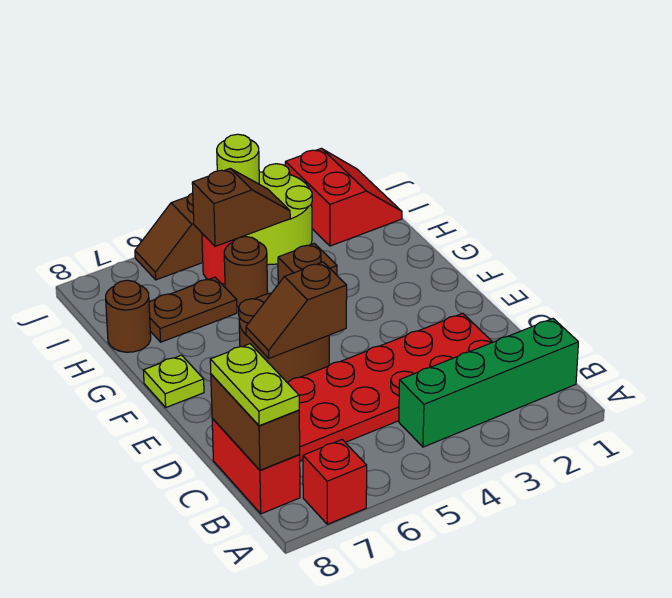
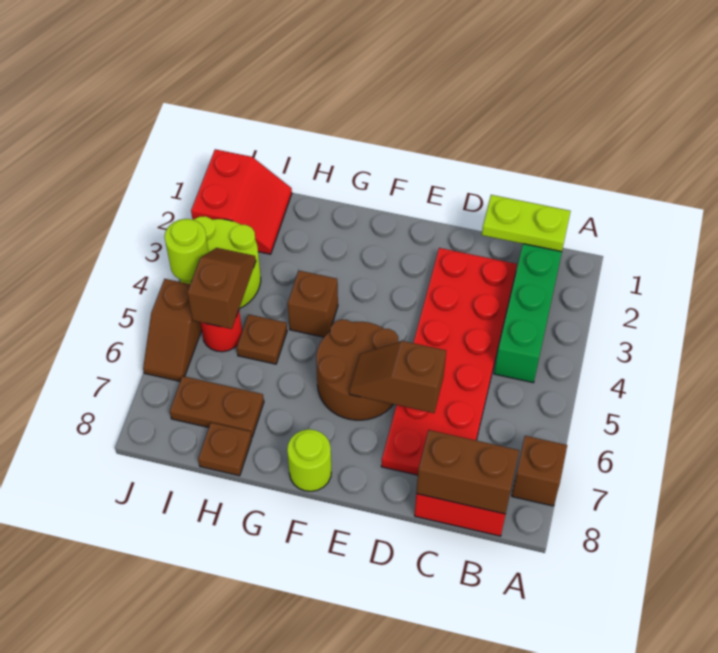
red 1x1 brick [303,440,367,524] -> brown 1x1 brick [512,436,567,506]
lime 1x2 plate [210,344,299,426] -> lime 1x2 plate moved to [482,195,571,252]
brown 1x2 slope [246,262,347,358] -> brown 1x2 slope turned to [349,341,446,413]
lime 1x1 plate [143,355,204,407] -> lime 1x1 round brick [287,429,331,491]
brown 1x1 round brick [224,237,268,307] -> brown 1x1 plate [237,314,287,364]
brown 1x2 plate [149,277,237,342] -> brown 1x2 plate turned to [170,376,264,437]
brown 1x1 round brick [106,280,151,352] -> brown 1x1 plate [198,423,252,476]
red 2x2 slope [285,148,402,246] -> red 2x2 slope turned to [191,149,292,254]

